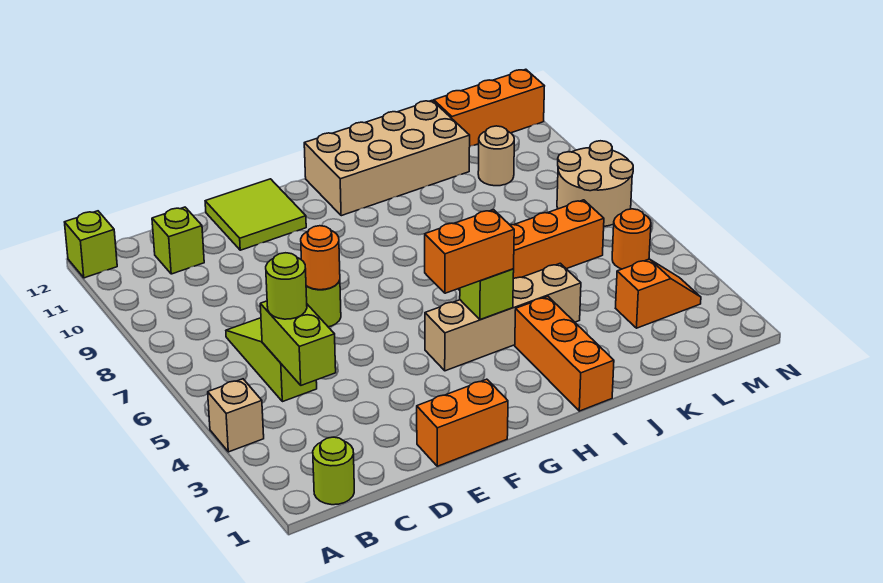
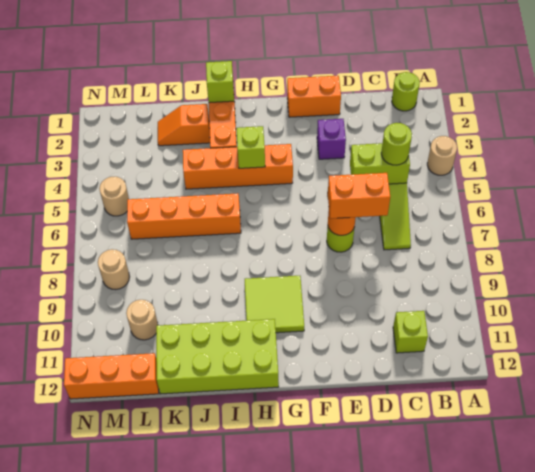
tan 1x1 brick [208,379,264,452] -> tan 1x1 round brick [427,136,457,175]
lime 1x1 brick [65,211,117,278] -> lime 1x1 brick moved to [206,61,234,103]
lime 1x2 brick [260,301,336,385] -> lime 1x2 brick turned to [350,143,410,184]
none -> purple 1x1 brick [317,119,346,159]
lime 2x2 tile [205,179,306,250] -> lime 2x2 tile moved to [245,276,304,333]
tan 1x4 brick [425,263,581,371] -> orange 1x4 brick [183,144,293,189]
orange 1x2 brick [425,210,514,293] -> orange 1x2 brick moved to [328,173,390,219]
tan 2x4 brick [304,101,470,216] -> lime 2x4 brick [156,319,279,394]
orange 1x2 slope [616,259,701,328] -> orange 1x2 slope moved to [158,104,210,146]
orange 1x1 round brick [612,209,651,269] -> tan 1x1 round brick [99,177,129,216]
tan 2x2 round brick [557,141,633,226] -> tan 1x1 round brick [98,249,130,290]

